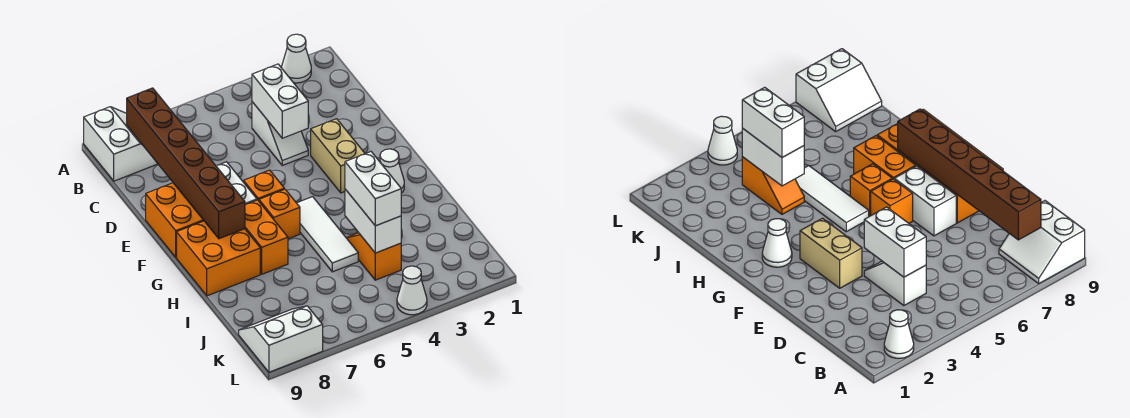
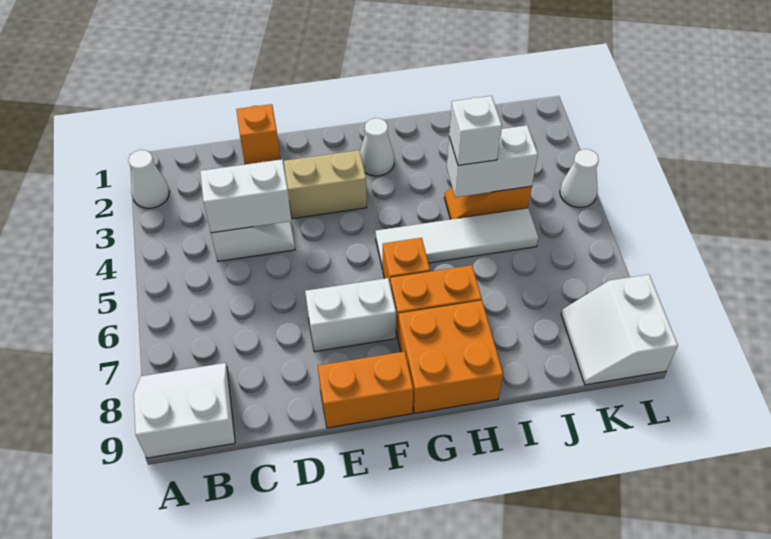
brown 1x6 brick [127,88,245,239] -> none
orange 2x2 brick [146,183,204,258] -> orange 1x2 brick [318,352,413,428]
orange 1x1 brick [244,170,284,201] -> orange 1x1 brick moved to [236,104,280,164]
white 1x3 tile [297,197,358,272] -> white 1x4 tile [376,208,538,270]
white 1x2 brick [345,152,401,226] -> white 1x1 brick [449,96,502,165]

